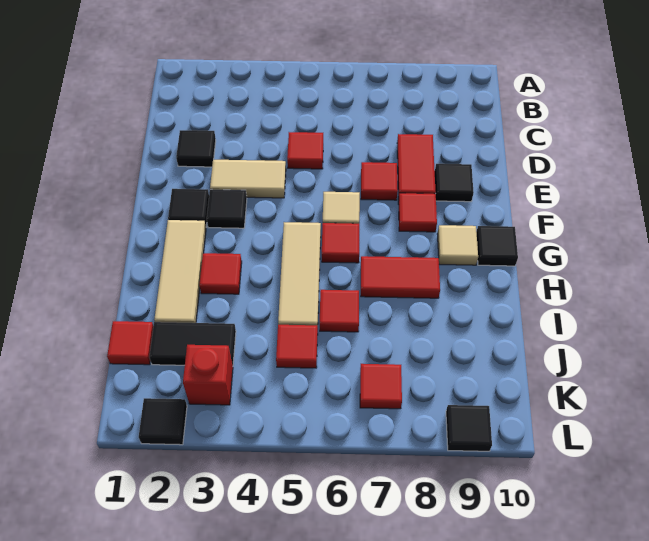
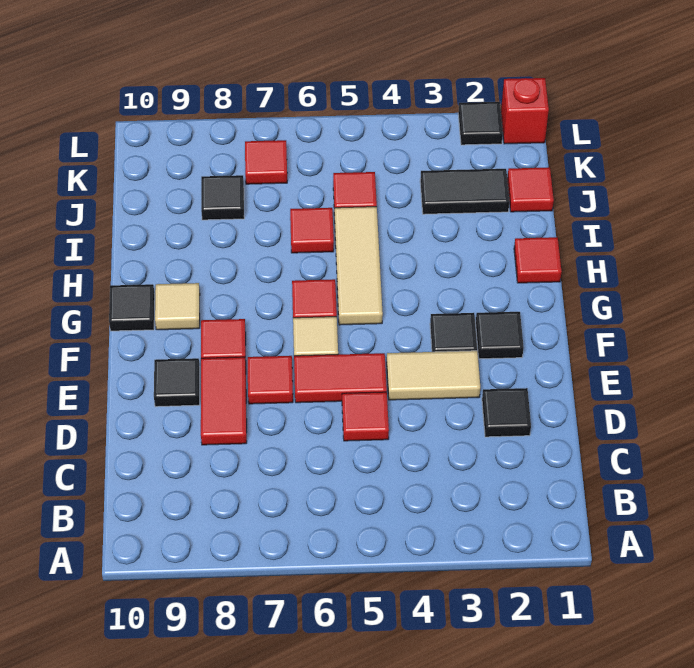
tan 1x3 tile [154,220,206,323] -> none
red 1x1 tile [199,253,242,294] -> red 1x1 tile moved to [514,237,562,283]
red 1x2 tile [361,256,440,298] -> red 1x2 tile moved to [294,353,387,403]
red 1x1 brick [183,345,233,405] -> red 1x1 brick moved to [501,78,549,144]
black 1x1 tile [446,405,492,451] -> black 1x1 tile moved to [201,175,244,220]

